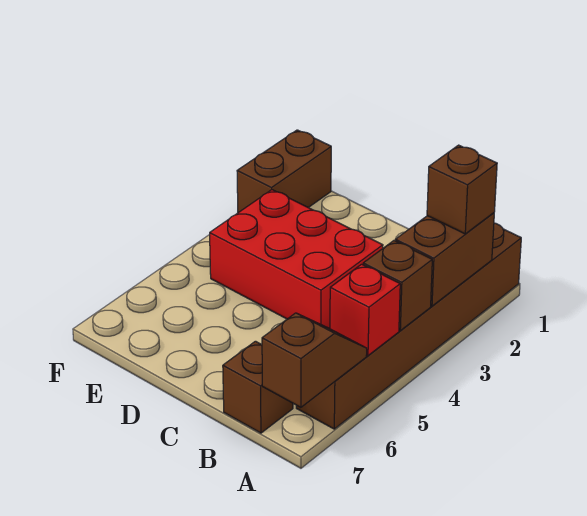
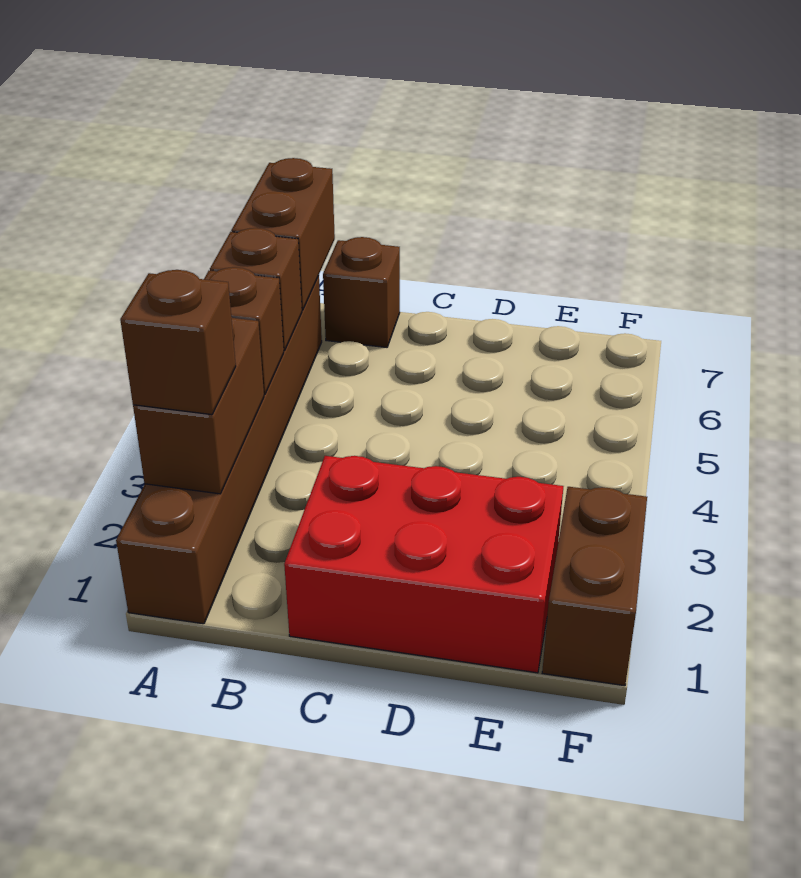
red 1x1 brick [330,264,400,356] -> brown 1x1 brick [210,228,302,351]
brown 1x2 slope [262,313,367,407] -> brown 1x2 brick [231,158,335,310]
red 2x3 brick [210,190,383,329] -> red 2x3 brick moved to [284,456,563,673]

